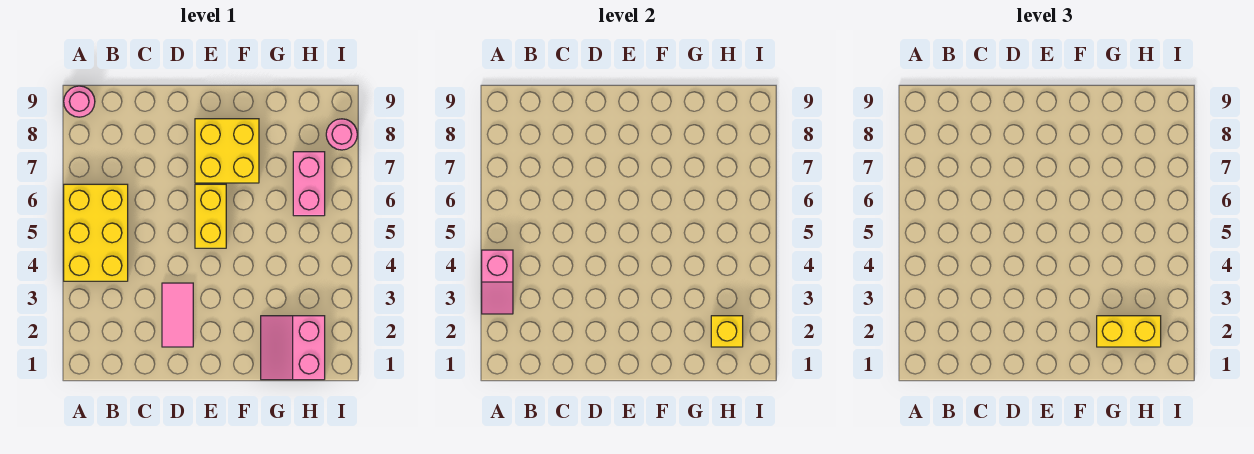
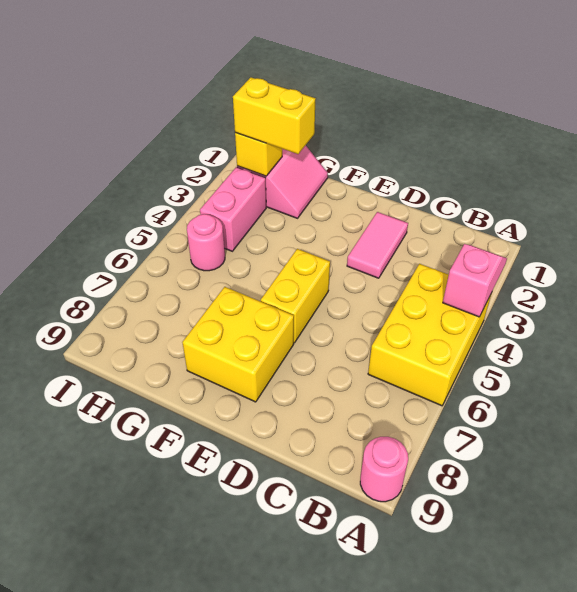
pink 1x2 brick [293,152,325,216] -> pink 1x2 brick moved to [200,167,266,251]
pink 1x1 round brick [326,119,357,150] -> pink 1x1 round brick moved to [187,214,225,271]

